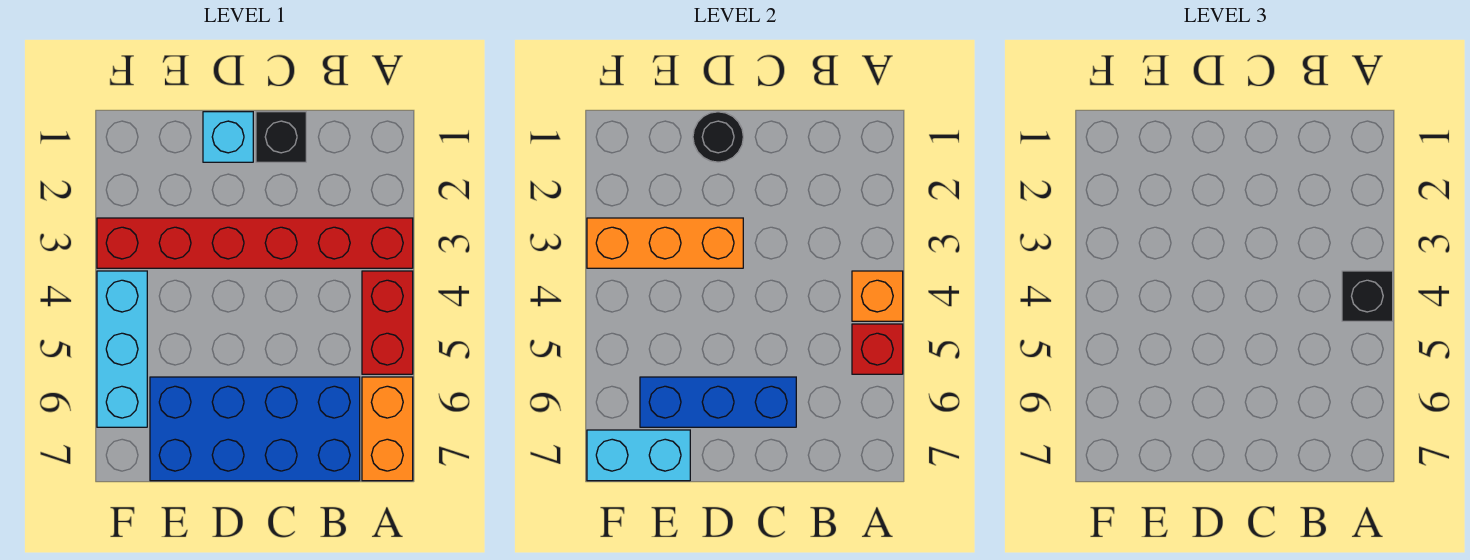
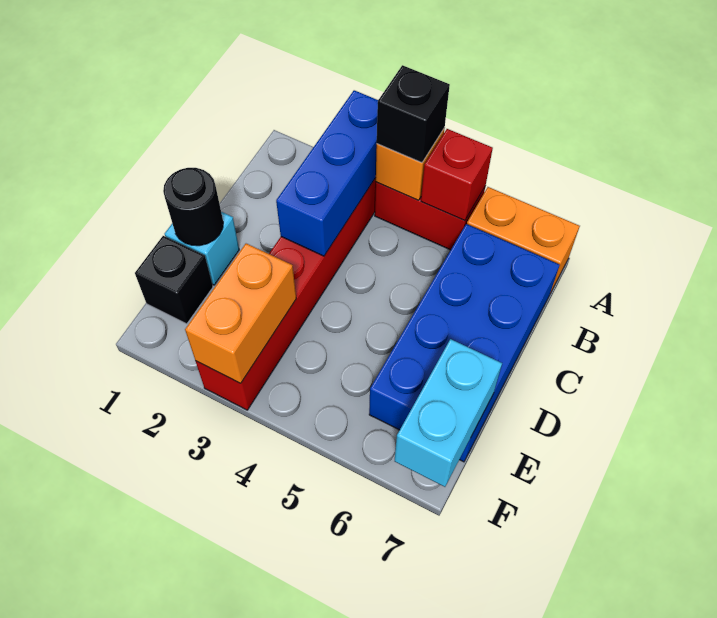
black 1x1 brick [256,112,306,162] -> black 1x1 brick moved to [135,236,213,324]
blue 1x3 brick [640,377,796,427] -> blue 1x3 brick moved to [276,90,378,256]
orange 1x3 brick [587,218,743,268] -> orange 1x2 brick [185,244,296,383]
cyan 1x3 brick [97,271,147,427] -> none

